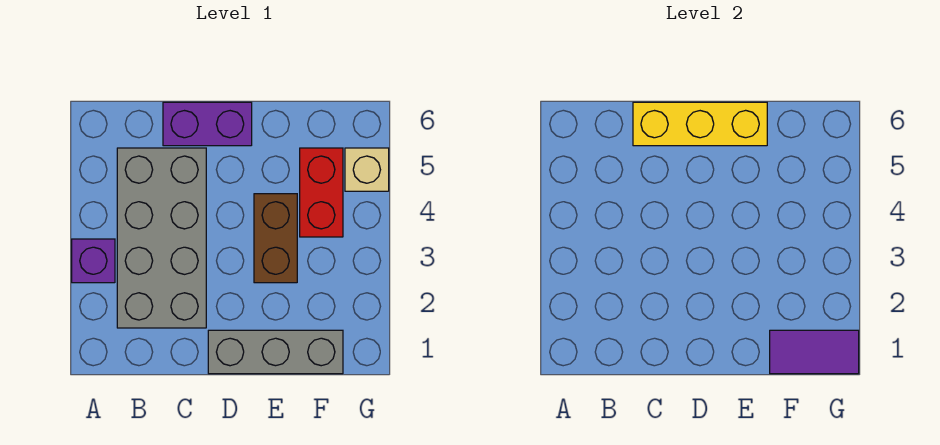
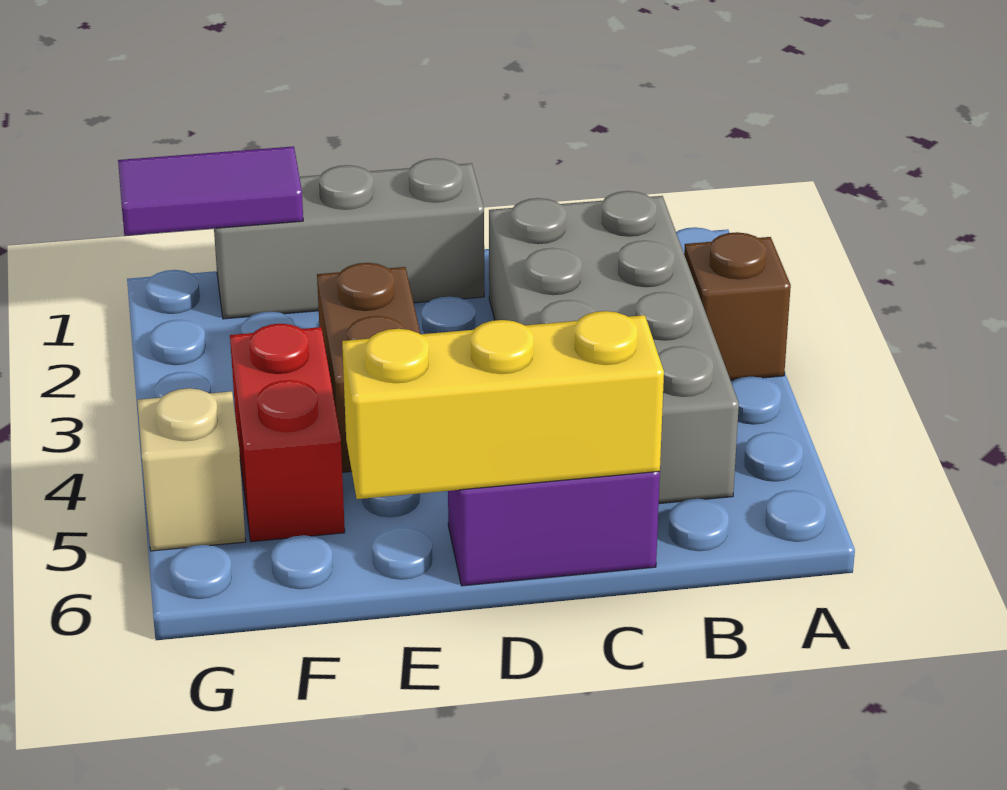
purple 1x1 brick [72,239,115,283] -> brown 1x1 brick [684,232,791,381]

